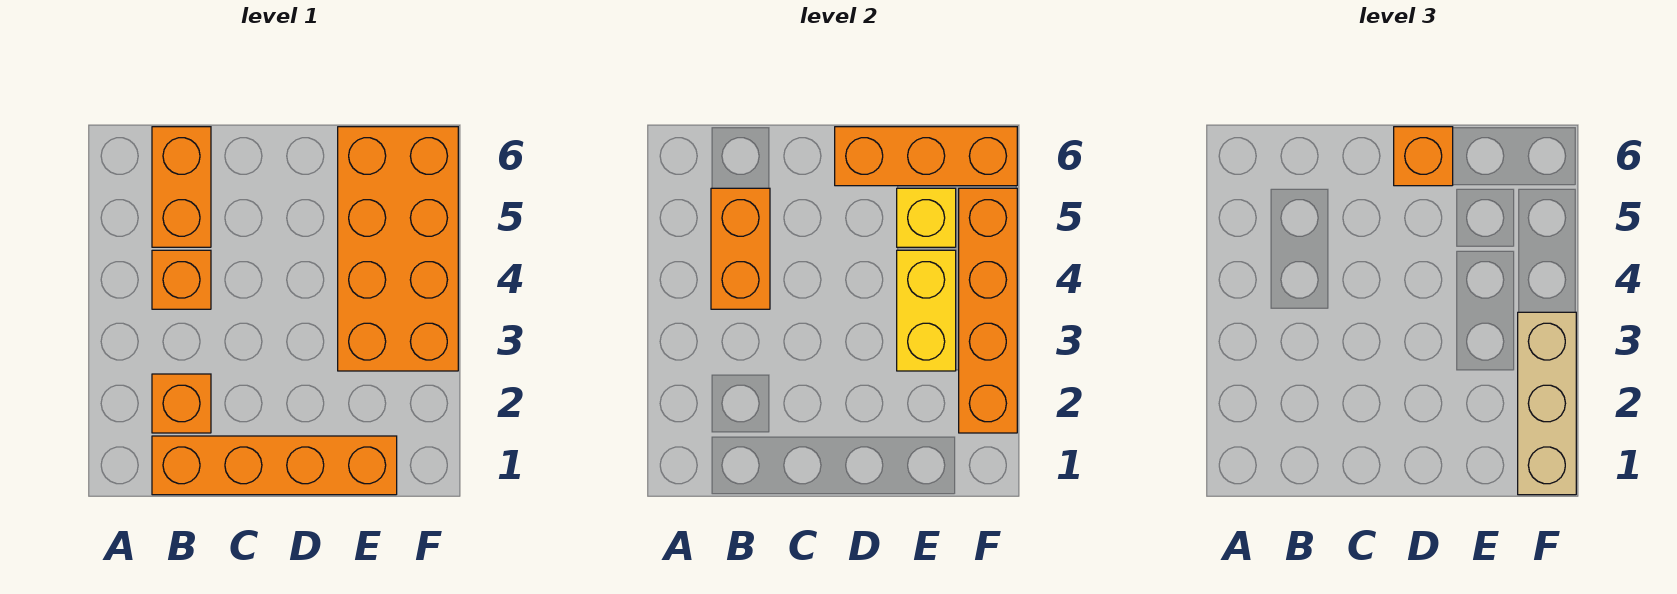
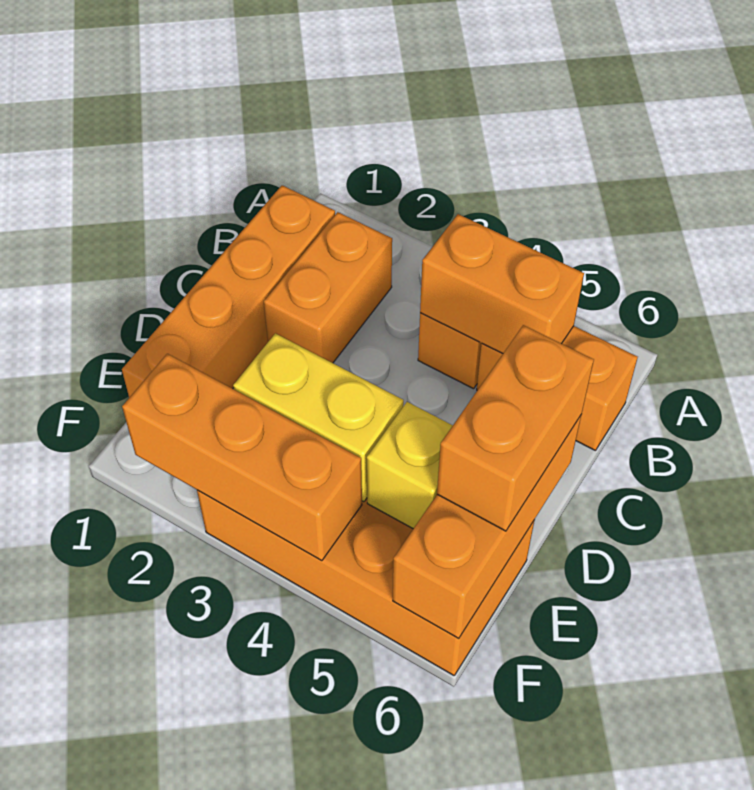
orange 1x1 brick [152,374,211,433] -> orange 1x2 brick [264,212,392,363]
orange 1x1 brick [1394,127,1453,186] -> orange 1x2 brick [437,325,594,531]
tan 1x3 brick [1518,312,1576,495] -> none
orange 1x4 brick [959,188,1017,433] -> orange 1x3 brick [122,354,362,561]

